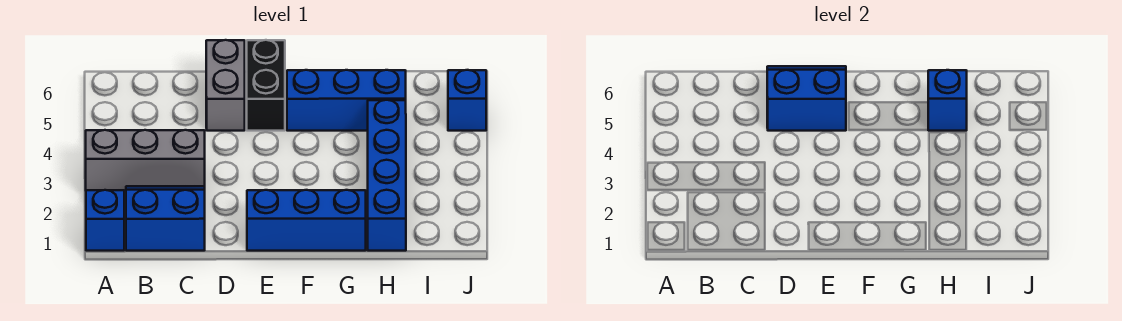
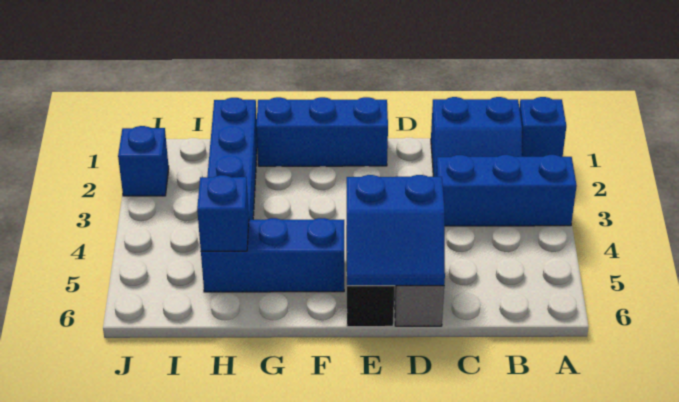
grey 1x3 brick [86,130,205,191] -> blue 1x3 brick [436,155,577,226]
blue 1x1 brick [448,70,486,131] -> blue 1x1 brick moved to [118,126,169,196]

